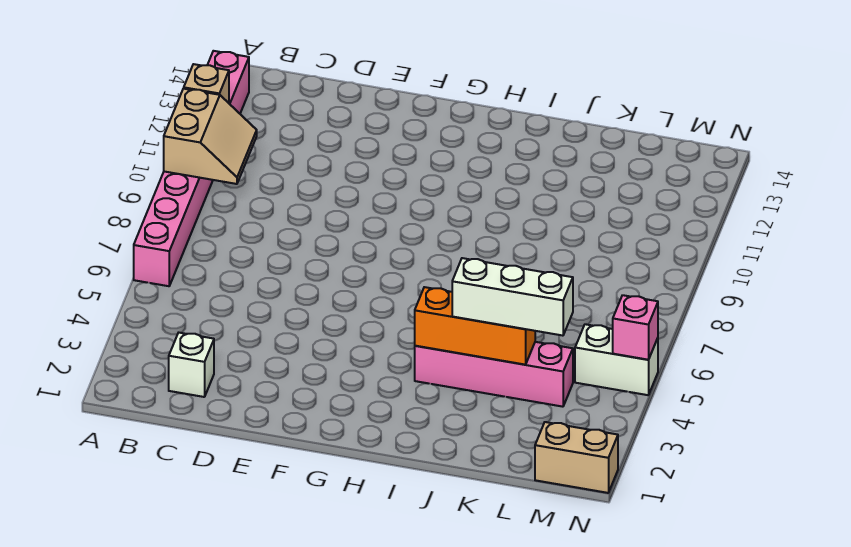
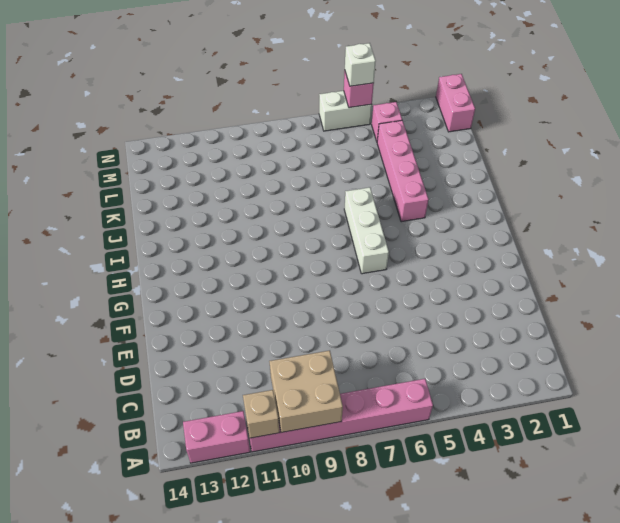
tan 2x2 slope [164,89,257,184] -> tan 2x2 brick [269,351,343,433]
white 1x1 brick [169,333,214,397] -> white 1x1 brick moved to [345,43,376,86]
orange 1x3 brick [415,287,535,365] -> none
white 1x3 brick [452,258,573,336] -> white 1x3 brick moved to [344,187,389,274]
tan 1x2 brick [535,422,618,493] -> pink 1x2 brick [436,74,475,132]
none -> pink 1x1 brick [372,102,402,141]
white 1x2 brick [575,324,658,395] -> white 1x2 brick turned to [319,91,372,131]

